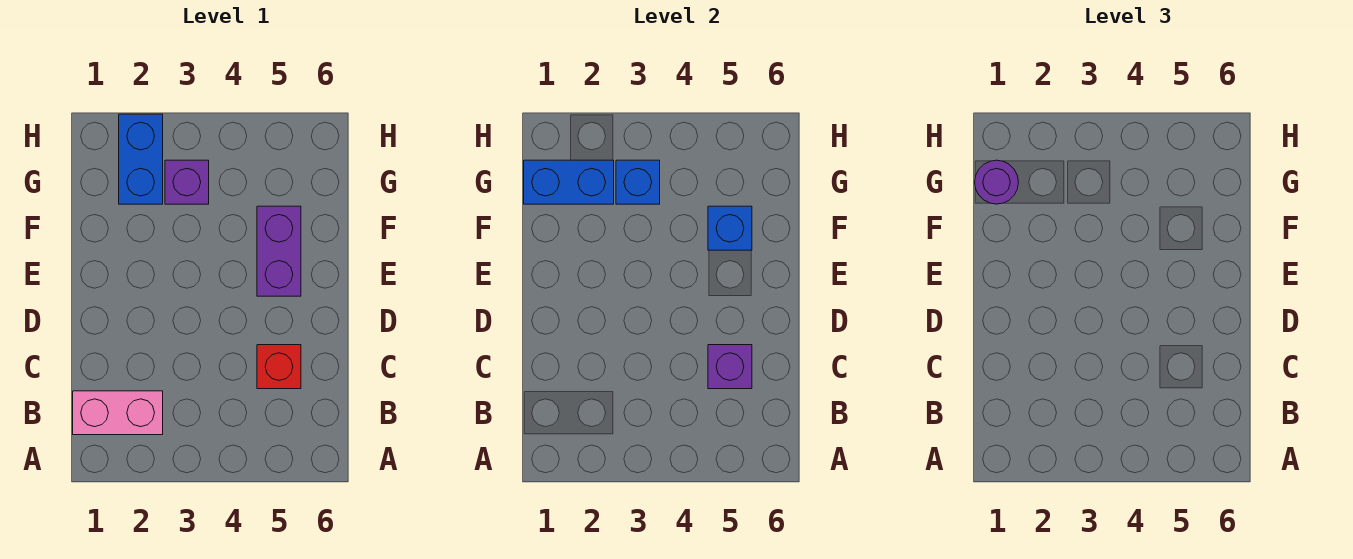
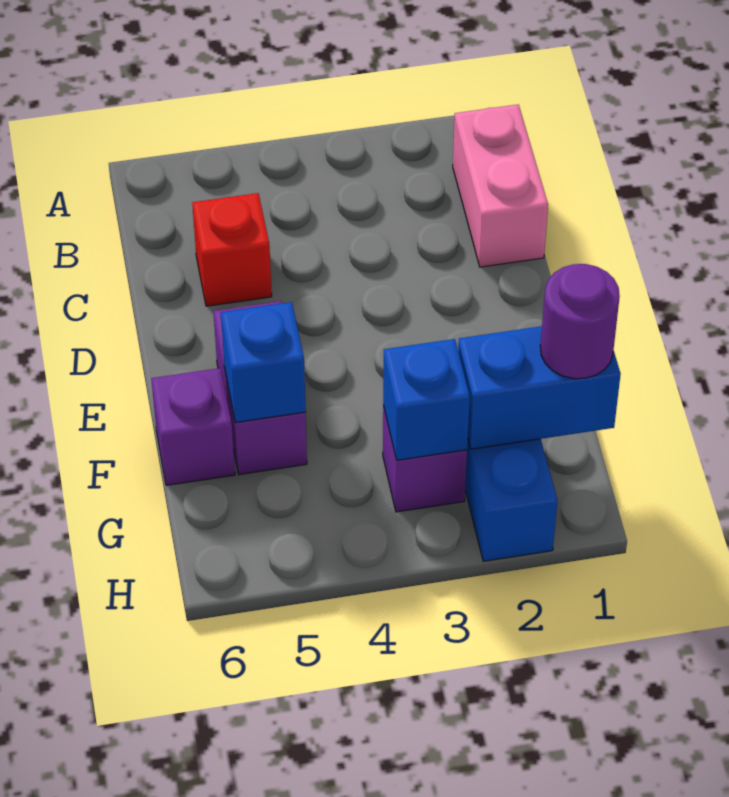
pink 1x2 brick [73,391,163,435] -> pink 1x2 brick turned to [453,104,548,267]
purple 1x1 brick [708,345,752,389] -> purple 1x1 brick moved to [151,368,235,485]

